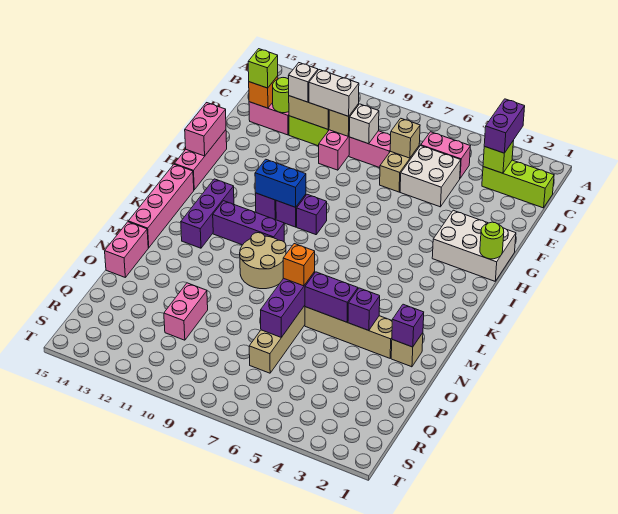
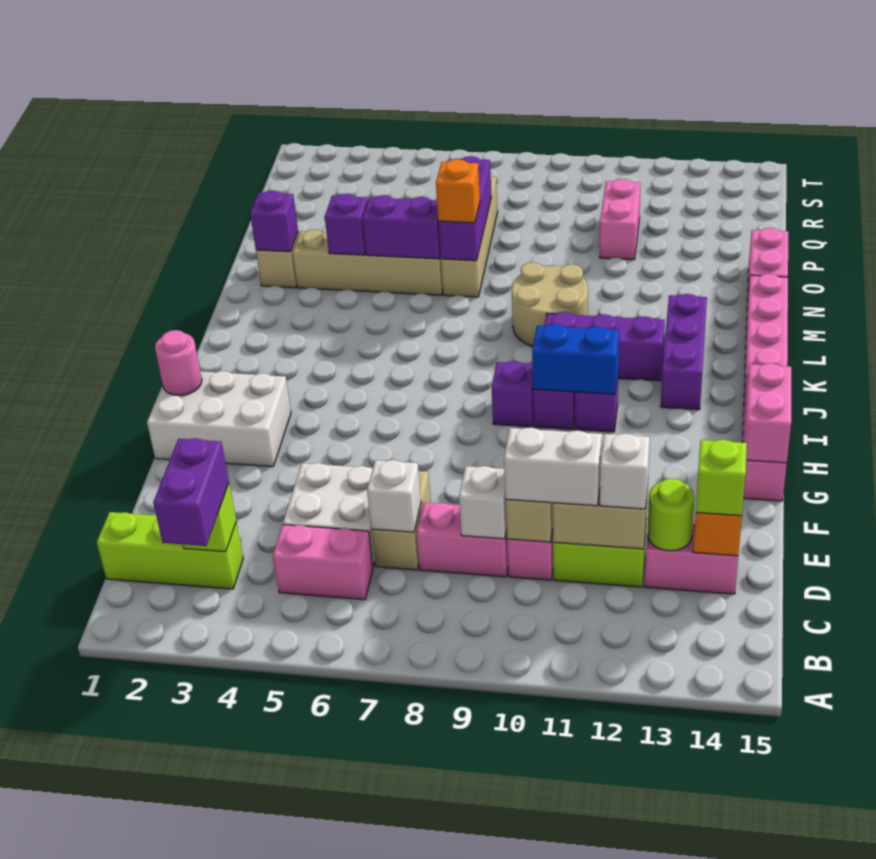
tan 1x1 brick [390,118,420,158] -> white 1x1 brick [367,460,421,532]
lime 1x1 round brick [480,222,504,259] -> pink 1x1 round brick [155,330,202,395]

